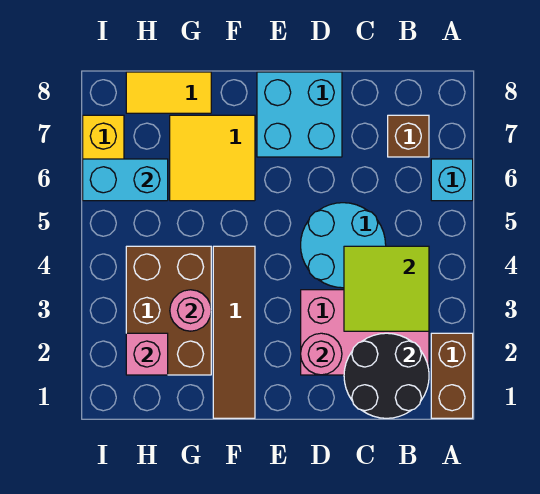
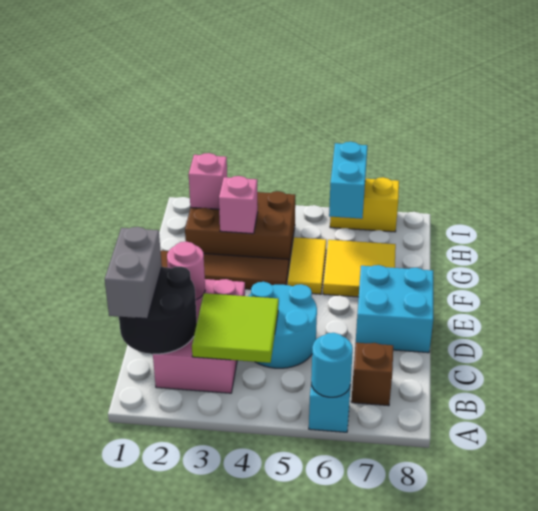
brown 1x2 brick [431,333,473,418] -> none
none -> cyan 1x1 round brick [311,333,353,397]
none -> grey 1x2 brick [105,227,162,319]
pink 1x1 round brick [170,290,211,331] -> pink 1x1 brick [219,176,258,234]
yellow 1x2 tile [126,72,211,113] -> yellow 1x2 tile moved to [287,237,326,294]

